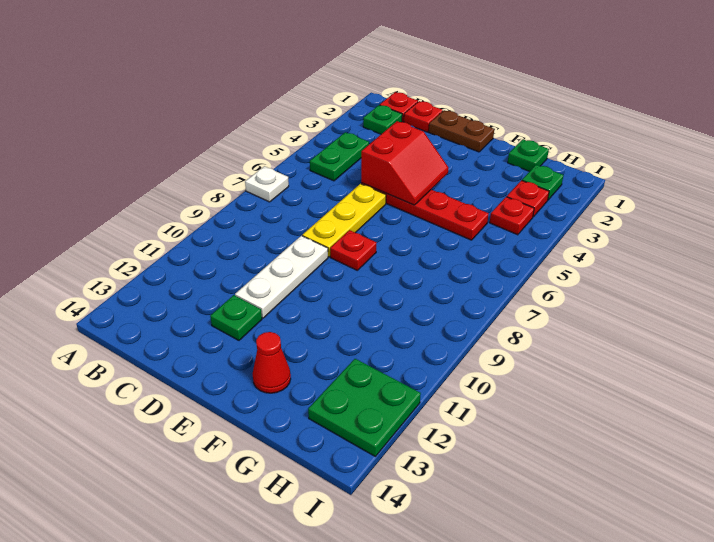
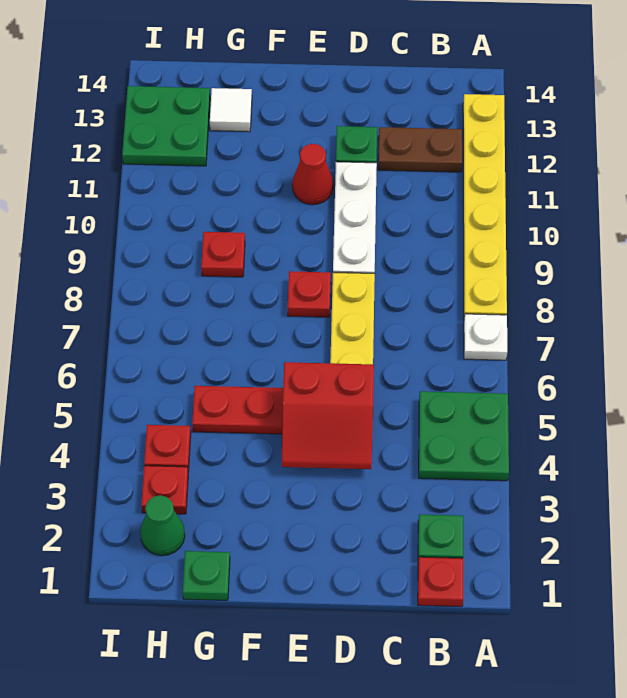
none -> yellow 1x6 plate [463,94,507,316]
green 1x2 plate [310,132,369,181] -> green 2x2 plate [419,391,509,481]
red 1x1 plate [404,101,443,132] -> red 1x1 plate moved to [201,232,245,277]
brown 1x2 plate [429,110,494,152] -> brown 1x2 plate moved to [378,127,462,172]
red 2x2 slope [361,121,448,205] -> red 2x2 slope turned to [282,362,374,469]
red 1x1 cone [253,332,291,393] -> red 1x1 cone moved to [292,144,333,205]
none -> white 1x1 tile [210,88,252,132]
green 1x1 plate [522,165,563,200] -> green 1x1 cone [140,495,185,556]

